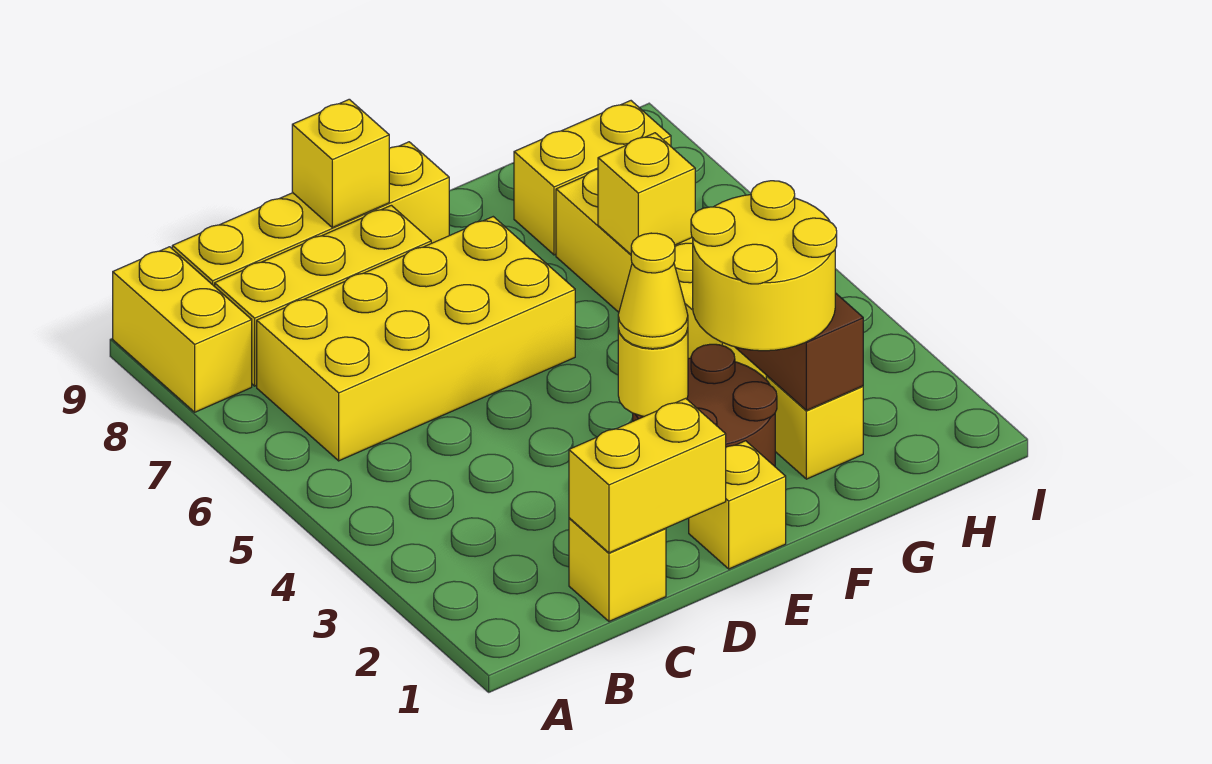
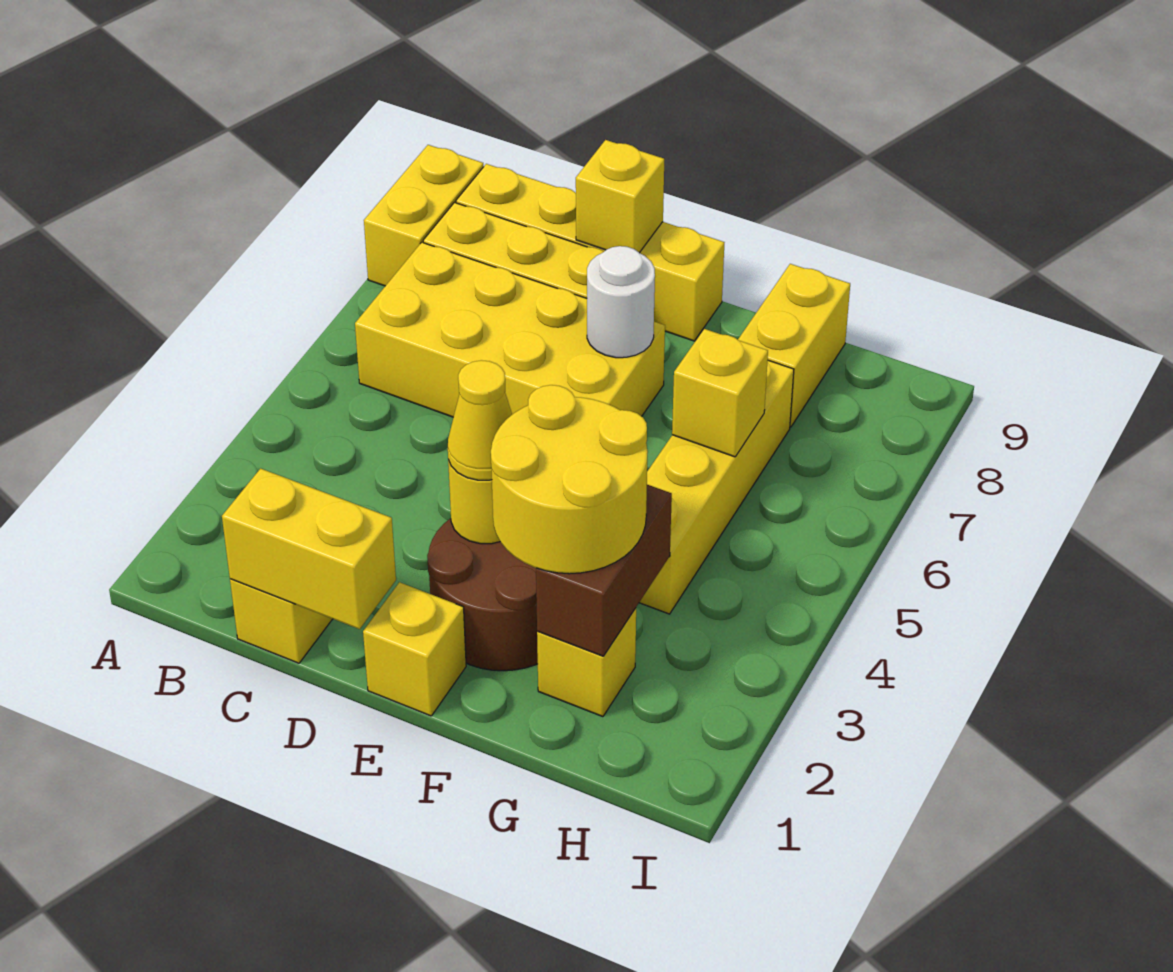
none -> white 1x1 round brick [587,246,655,358]
yellow 1x2 brick [514,101,671,255] -> yellow 1x2 brick turned to [738,264,850,427]

